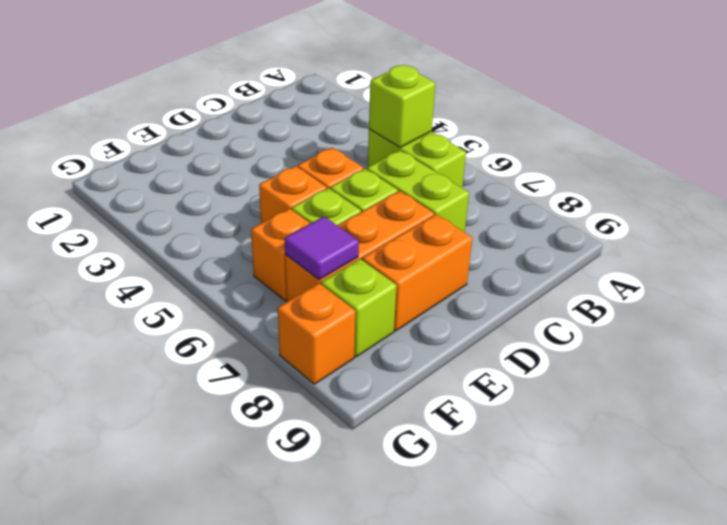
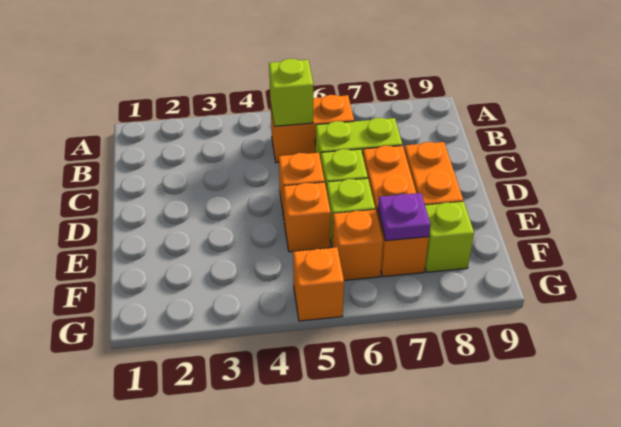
lime 1x2 brick [368,129,466,188] -> orange 1x2 brick [270,95,354,163]
purple 1x1 tile [284,216,359,280] -> purple 1x1 plate [378,193,430,241]
orange 1x1 brick [278,283,355,384] -> orange 1x1 brick moved to [293,247,344,321]

